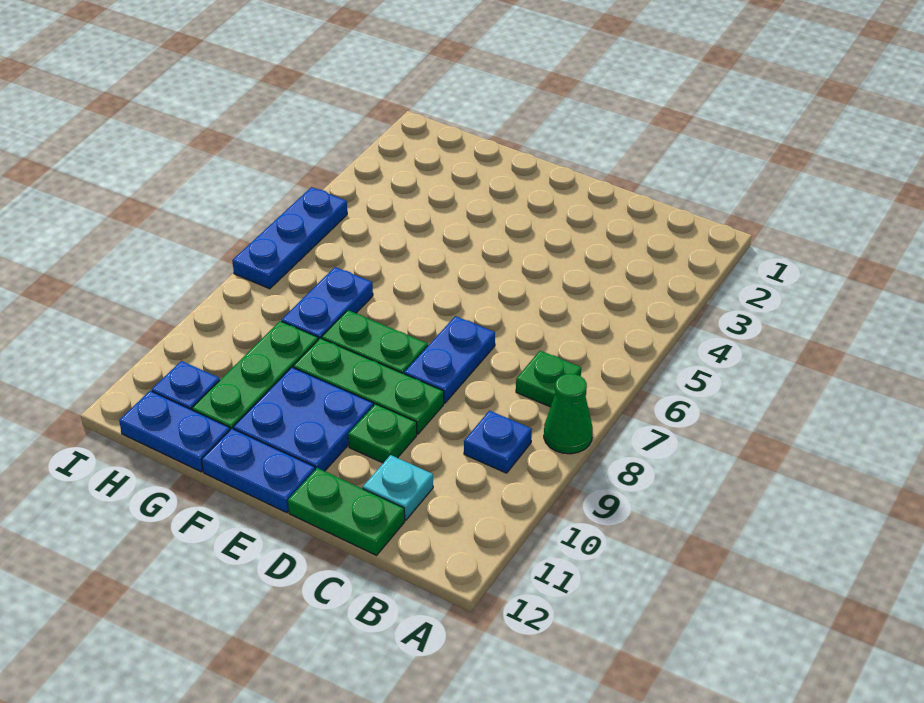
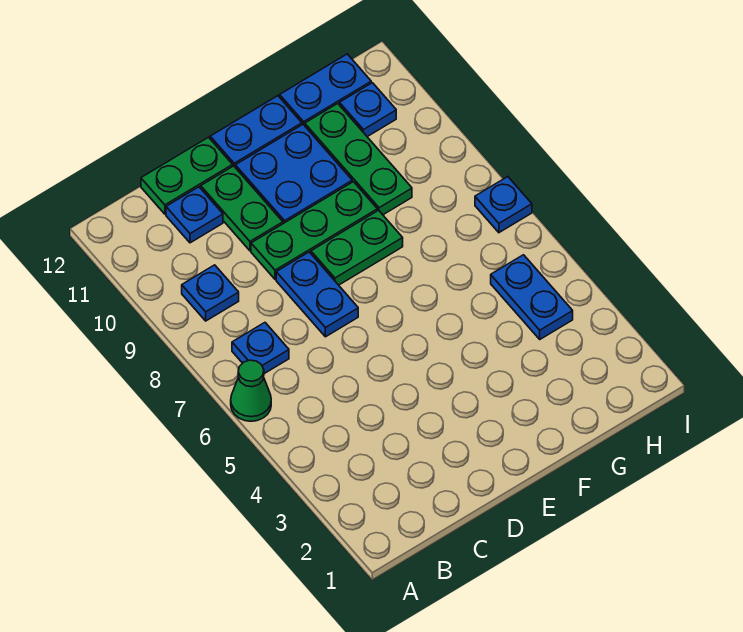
green 1x1 cone [544,374,593,454] -> green 1x1 cone moved to [231,360,271,421]
green 1x1 plate [516,351,581,407] -> blue 1x1 plate [232,323,289,374]
cyan 1x1 plate [363,455,433,520] -> blue 1x1 plate [166,187,223,243]
green 1x1 plate [348,404,417,463] -> green 1x2 plate [201,166,283,251]
blue 1x2 plate [282,267,373,340] -> blue 1x2 plate moved to [491,255,573,339]
blue 1x3 plate [232,187,347,289] -> blue 1x1 plate [475,177,532,233]

